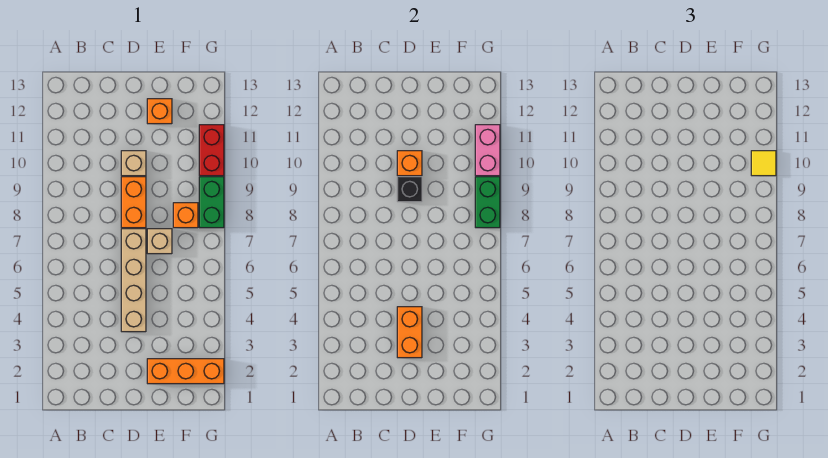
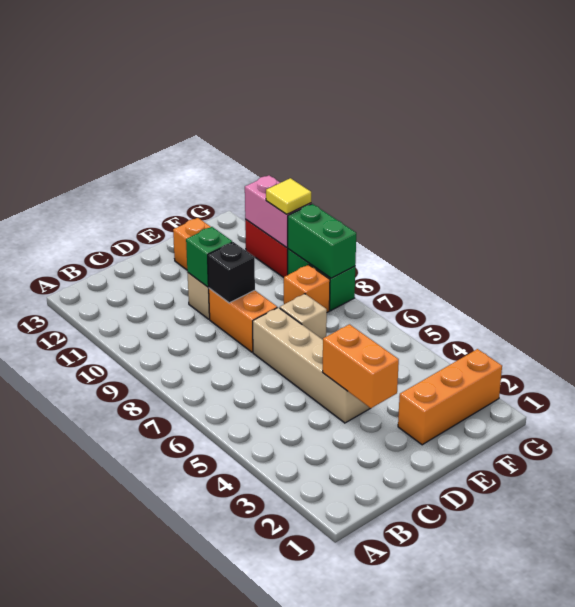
orange 1x1 brick [397,151,422,176] -> green 1x1 brick [186,227,232,287]

